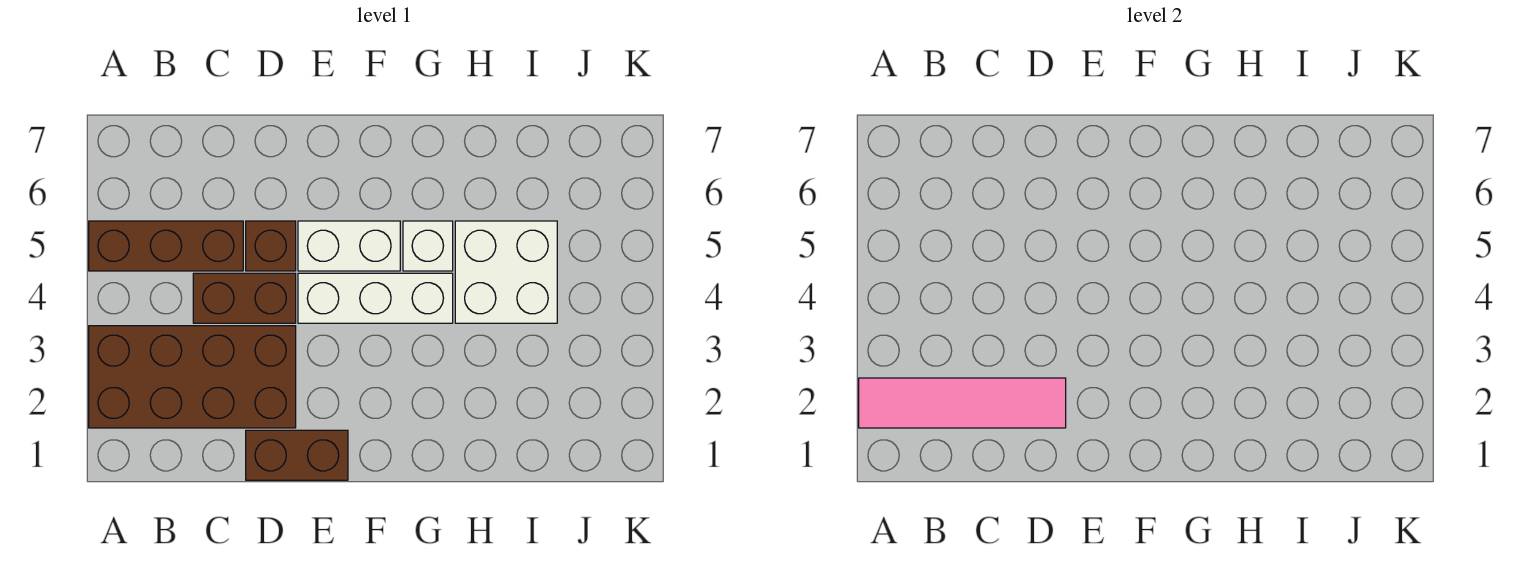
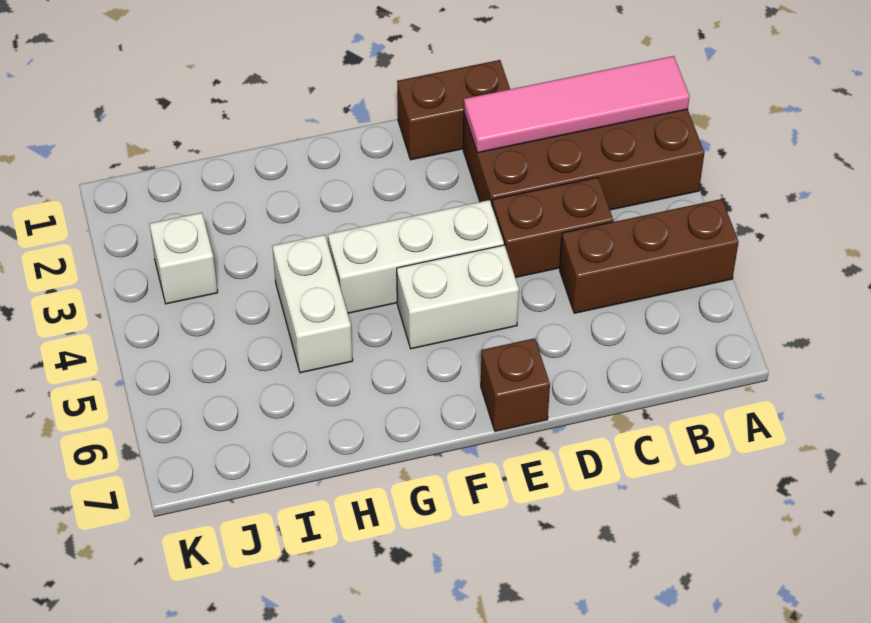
brown 1x1 brick [246,221,296,271] -> brown 1x1 brick moved to [481,338,550,431]
white 1x1 brick [403,221,453,271] -> white 1x1 brick moved to [149,213,218,304]
white 2x2 brick [455,221,557,323] -> white 1x2 brick [272,235,353,373]

